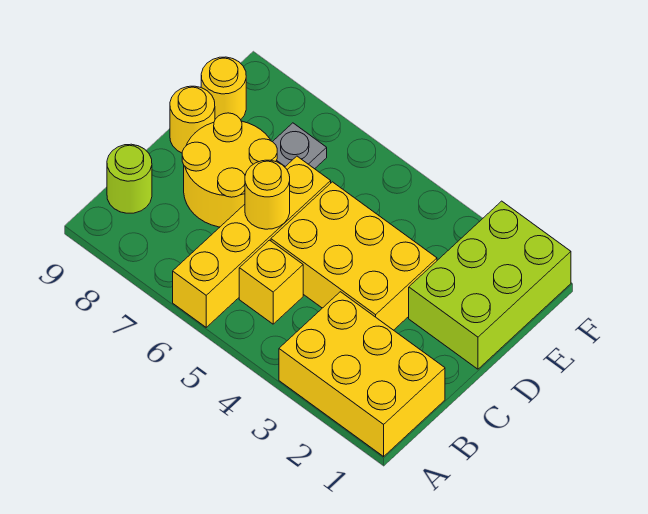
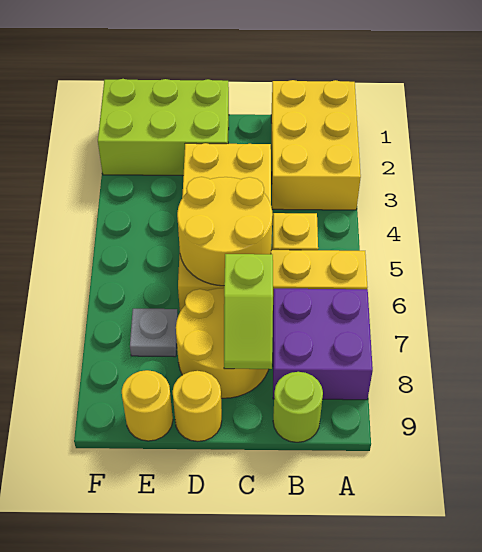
none -> purple 2x2 brick [273,289,373,400]
yellow 1x1 round brick [245,160,290,229] -> yellow 2x2 round brick [177,177,273,286]
none -> lime 1x2 slope [224,254,273,369]

